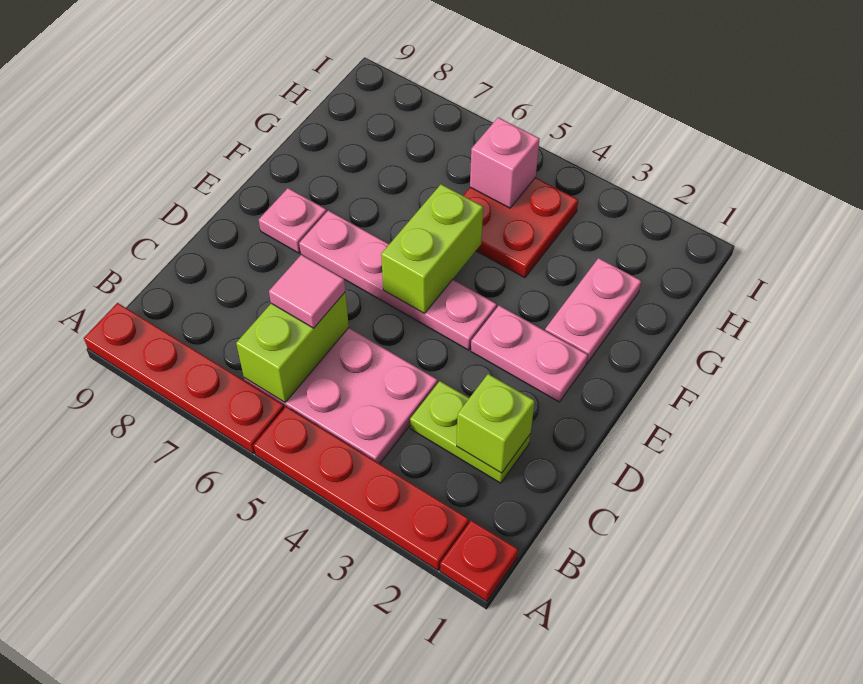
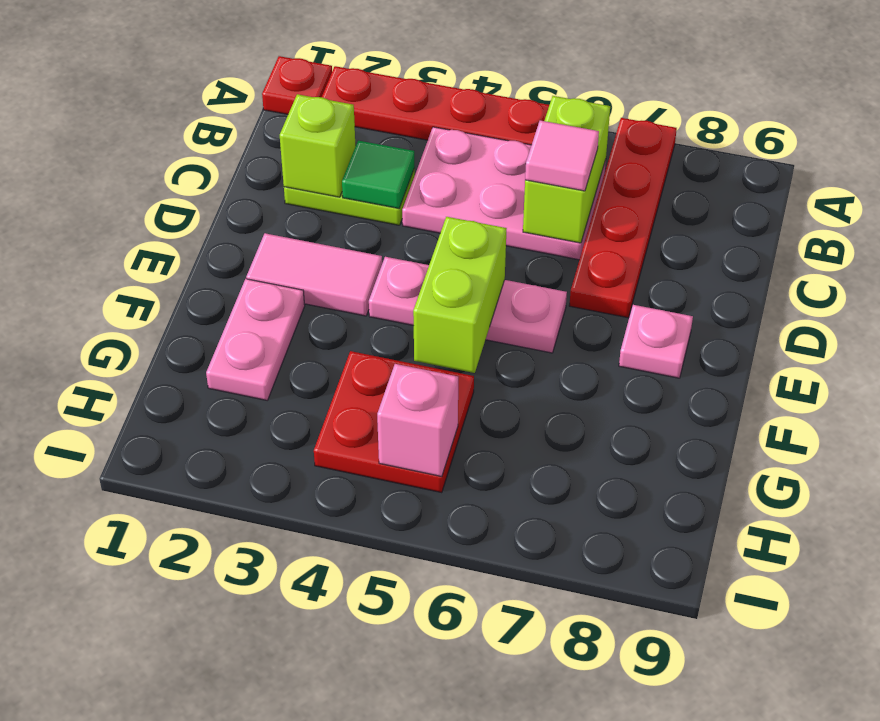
red 1x4 plate [84,303,284,454] -> red 1x4 plate turned to [569,118,677,318]
none -> green 1x1 tile [342,141,415,208]
pink 1x2 plate [471,306,588,402] -> pink 1x2 tile [246,233,382,316]
pink 1x4 plate [299,210,497,350] -> pink 1x3 plate [369,257,567,353]

